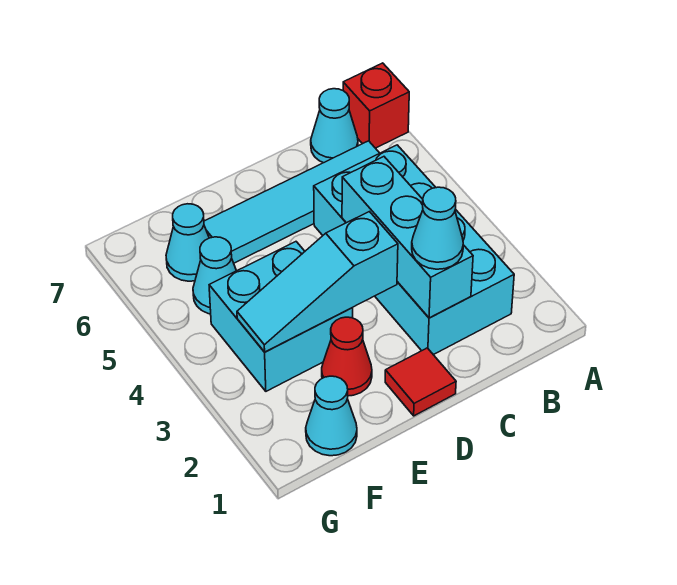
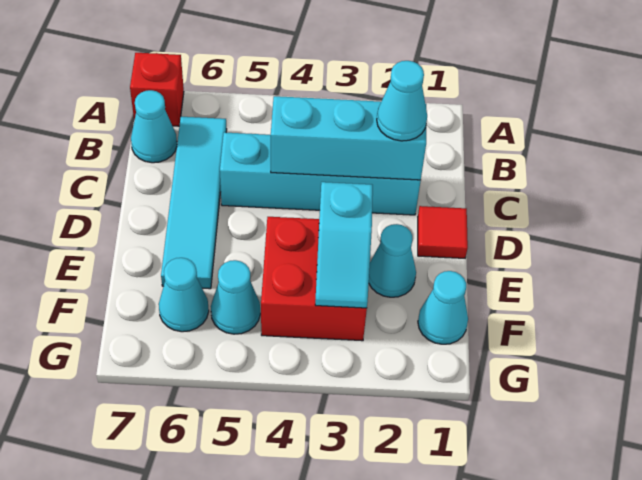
cyan 2x4 brick [314,145,514,355] -> cyan 1x4 brick [220,132,421,215]
cyan 1x3 slope [237,212,398,352] -> cyan 1x2 slope [315,182,373,308]
red 1x1 cone [322,317,372,396] -> cyan 1x1 cone [369,224,416,297]
cyan 2x2 brick [209,242,353,391] -> red 2x2 brick [261,217,367,341]

